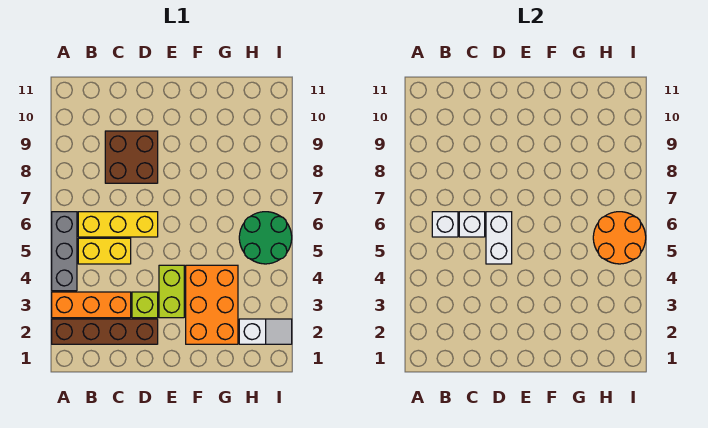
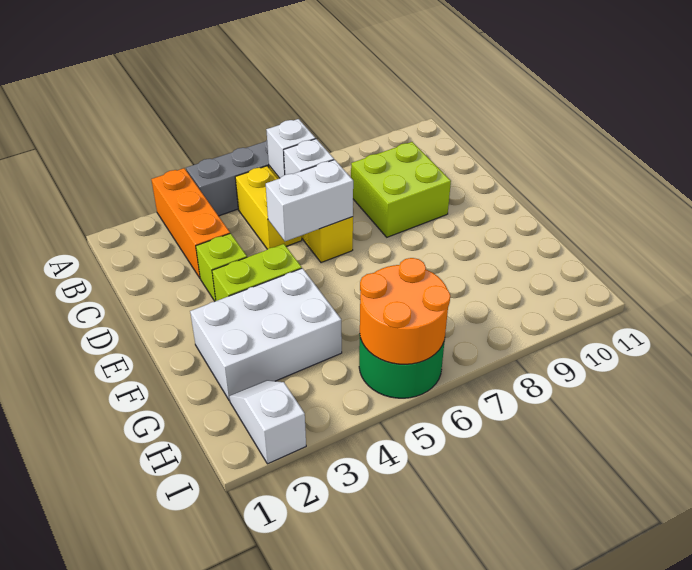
brown 1x4 brick [52,319,158,344] -> none
brown 2x2 brick [105,131,158,183] -> lime 2x2 brick [351,142,451,237]
orange 2x3 brick [186,265,238,344] -> white 2x3 brick [190,268,342,400]
white 1x2 slope [239,319,292,344] -> white 1x2 slope turned to [229,380,306,464]

